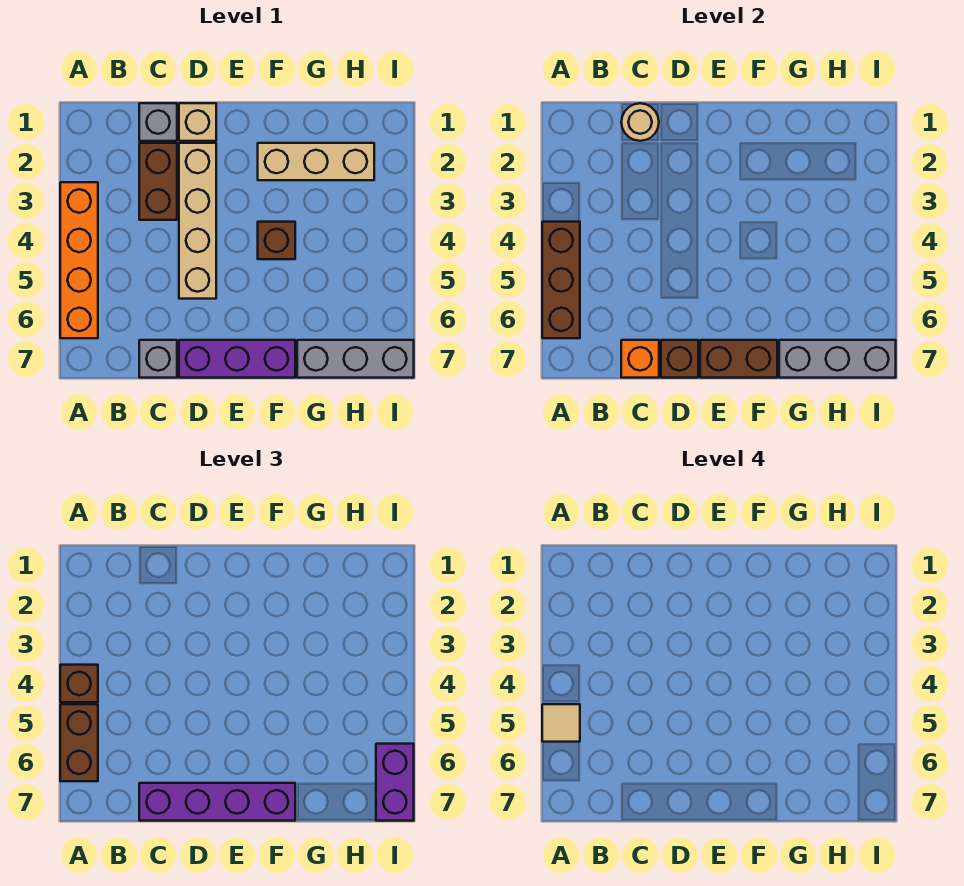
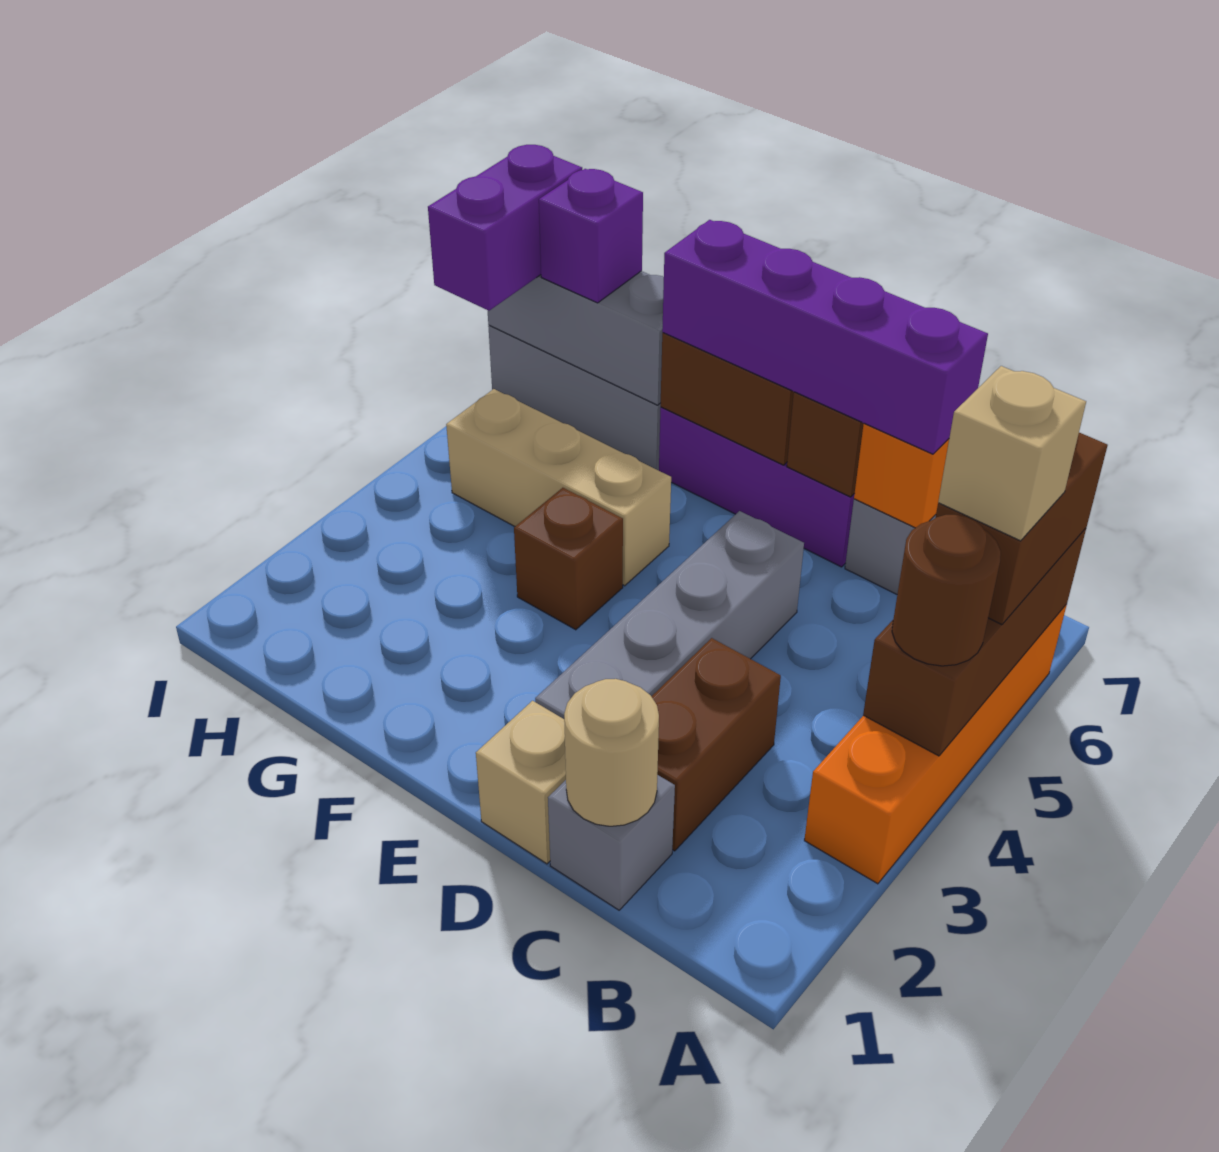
brown 1x1 brick [60,665,98,702] -> brown 1x1 round brick [892,515,1001,666]
tan 1x1 tile [542,704,580,742] -> tan 1x1 brick [938,366,1086,541]
tan 1x4 brick [179,143,216,299] -> grey 1x4 brick [535,511,804,719]
tan 1x3 brick [258,143,374,180] -> tan 1x3 brick moved to [446,389,671,586]
none -> purple 1x1 brick [539,169,643,303]

